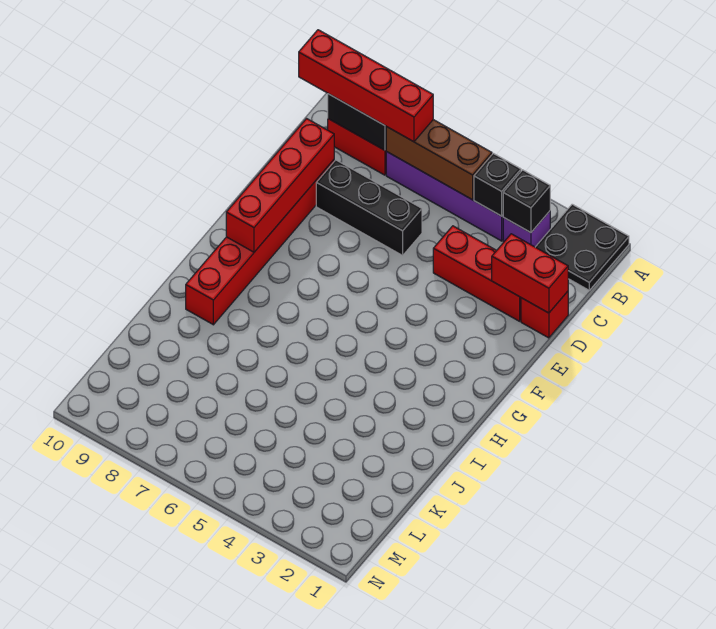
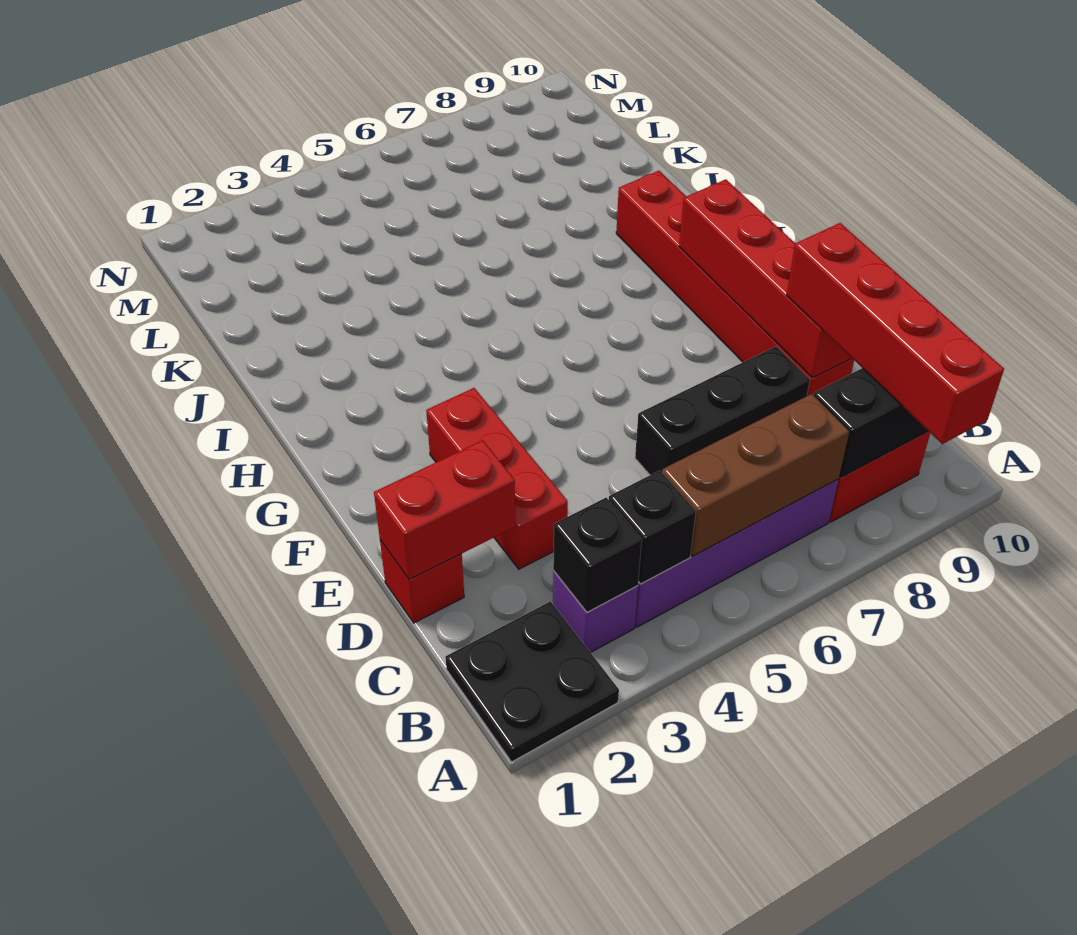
red 1x4 brick [299,30,433,142] -> red 1x4 brick turned to [787,223,1004,444]
red 1x3 brick [433,226,521,321] -> red 1x3 brick turned to [426,388,568,569]

